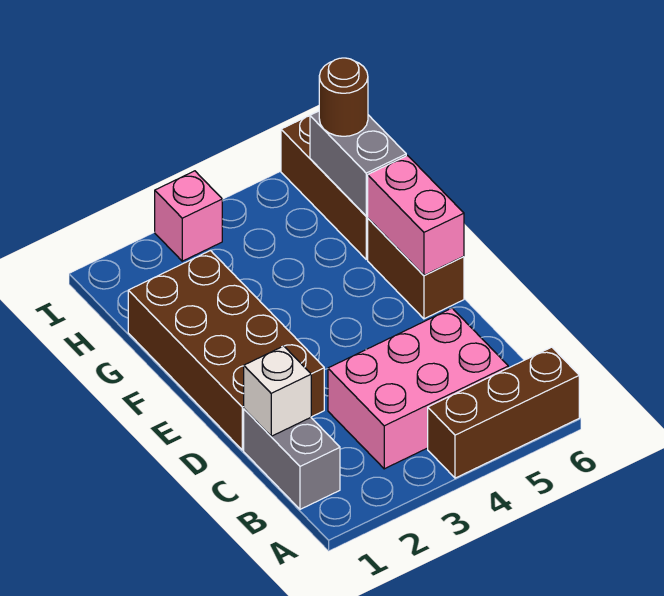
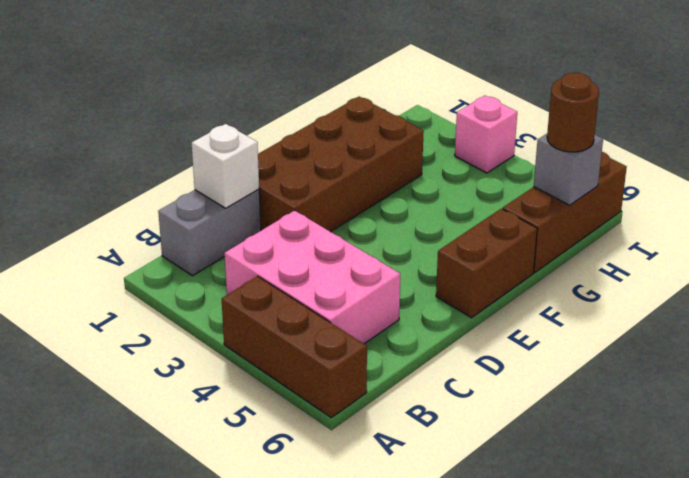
pink 1x2 brick [368,156,464,275] -> none
grey 1x2 brick [310,111,406,216] -> grey 1x1 brick [534,134,603,205]

